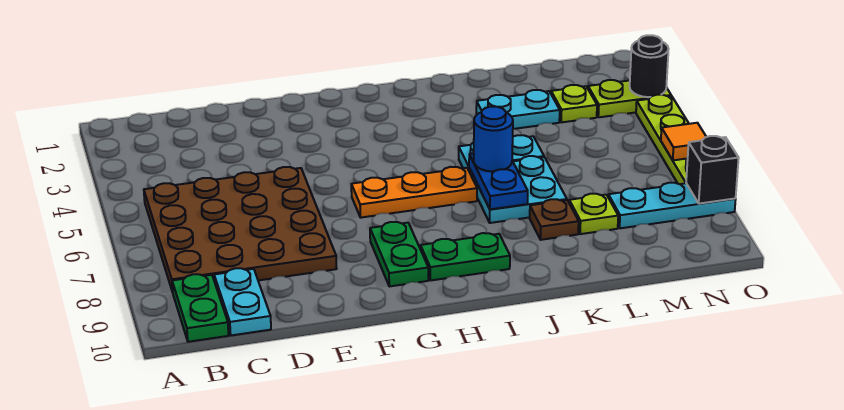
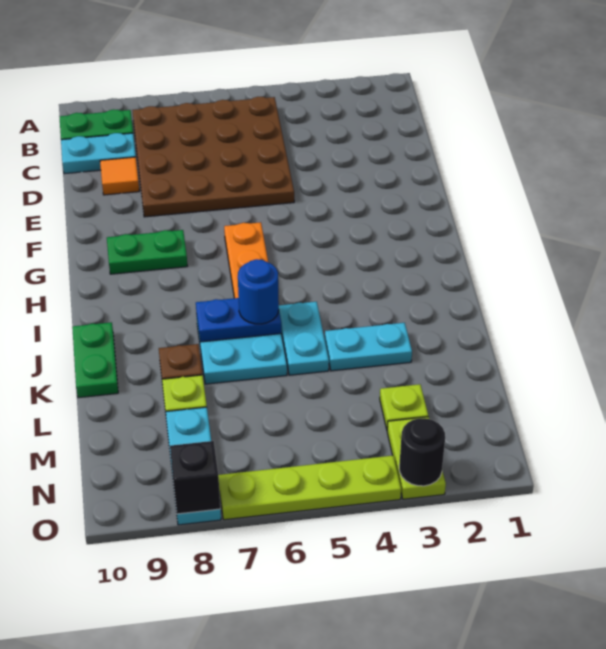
green 1x2 plate [420,233,510,281] -> green 1x2 plate moved to [72,322,118,398]
cyan 1x2 plate [476,90,560,129] -> cyan 1x2 plate turned to [325,323,412,371]
orange 1x1 tile [661,123,706,160] -> orange 1x1 tile moved to [100,157,139,195]

